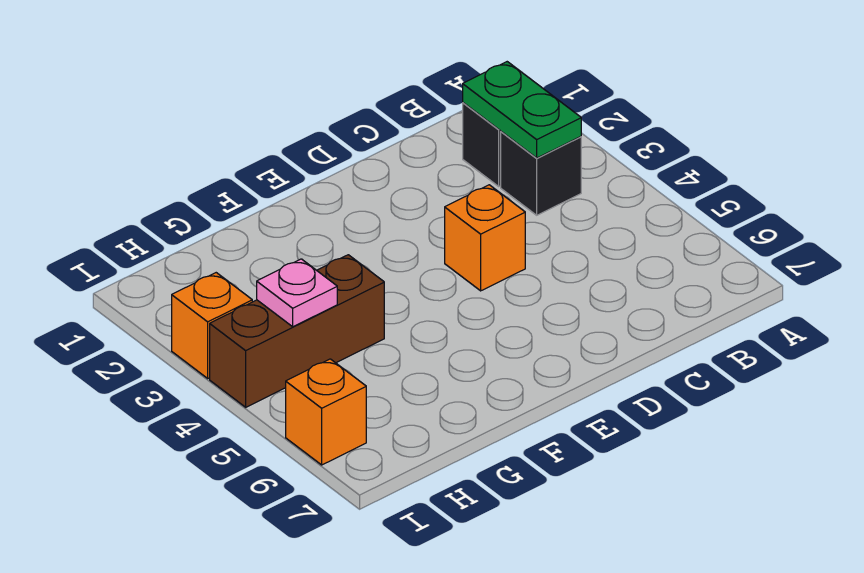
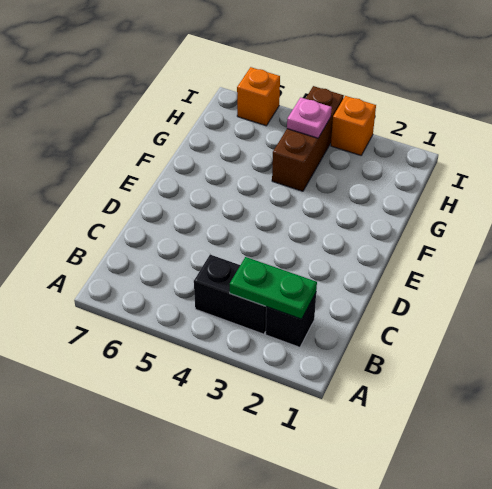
black 1x1 brick [501,132,581,215] -> black 1x2 brick [194,255,266,334]
orange 1x1 brick [445,185,525,291] -> none

